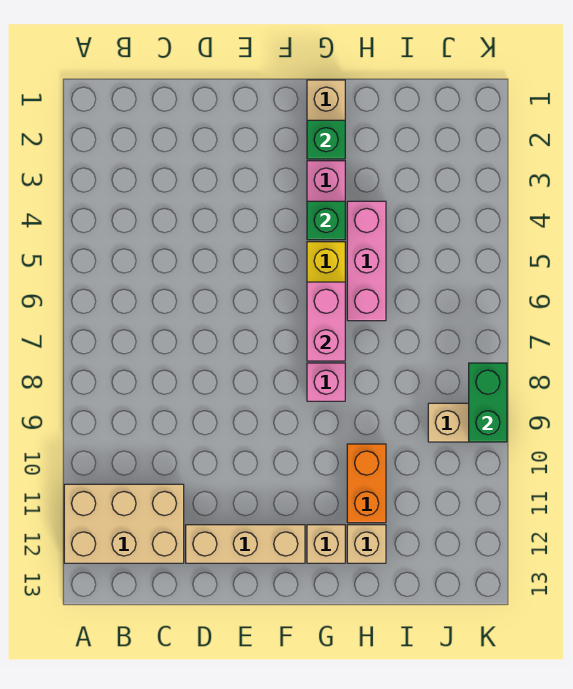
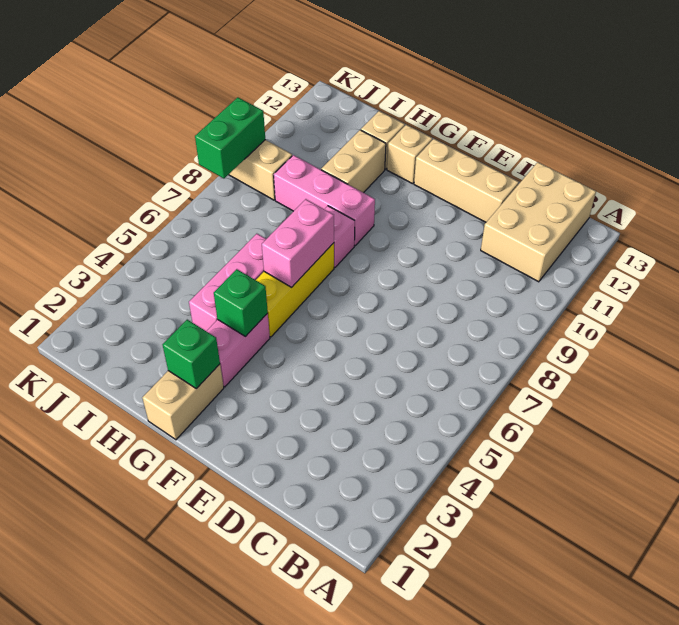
tan 2x3 brick [64,484,184,563] -> tan 2x3 brick turned to [481,162,596,282]
none -> pink 1x3 brick [274,155,375,246]
orange 1x2 brick [347,444,386,523] -> tan 1x2 brick [321,130,386,193]

